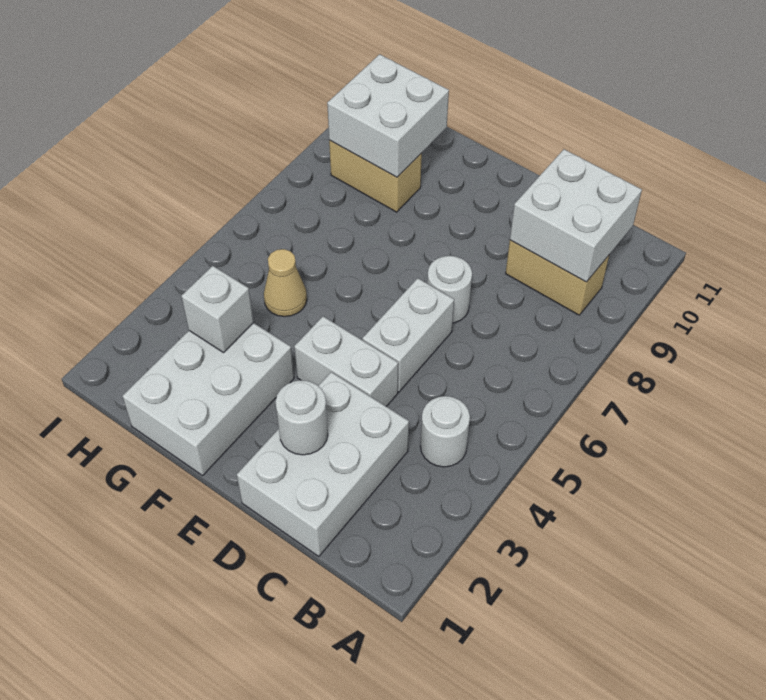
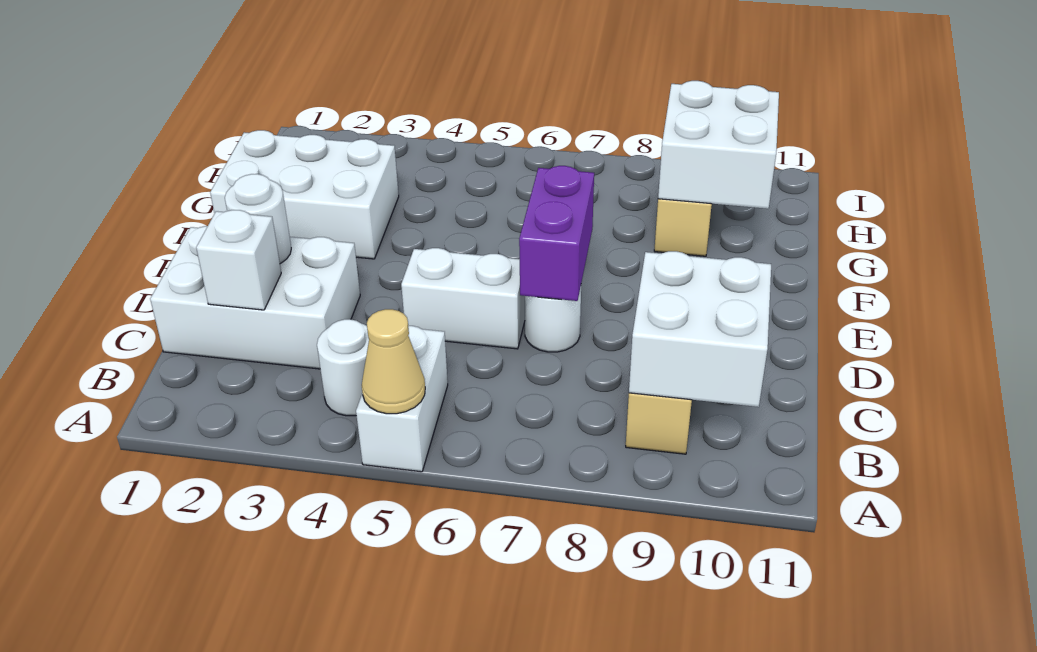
white 1x2 brick [294,316,398,406] -> white 1x2 brick moved to [356,326,448,472]
none -> purple 1x2 brick [519,166,594,301]
white 1x1 brick [181,266,253,353] -> white 1x1 brick moved to [196,210,281,310]
tan 1x1 cone [264,249,307,317] -> tan 1x1 cone moved to [362,309,425,414]

